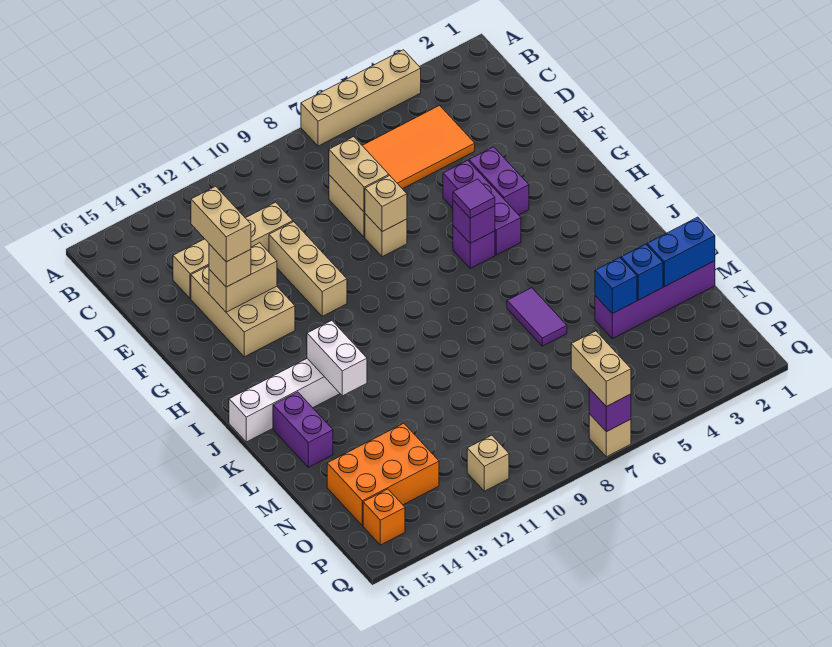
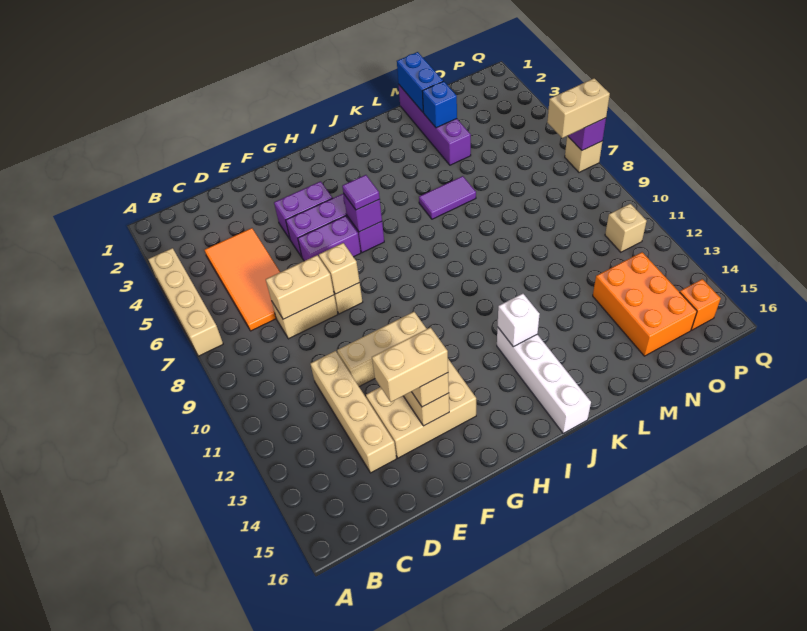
white 1x2 brick [307,321,367,396] -> white 1x1 brick [498,294,540,347]
purple 1x2 brick [273,392,333,467] -> purple 1x2 brick moved to [298,216,361,261]
blue 1x1 brick [595,258,637,314] -> none

